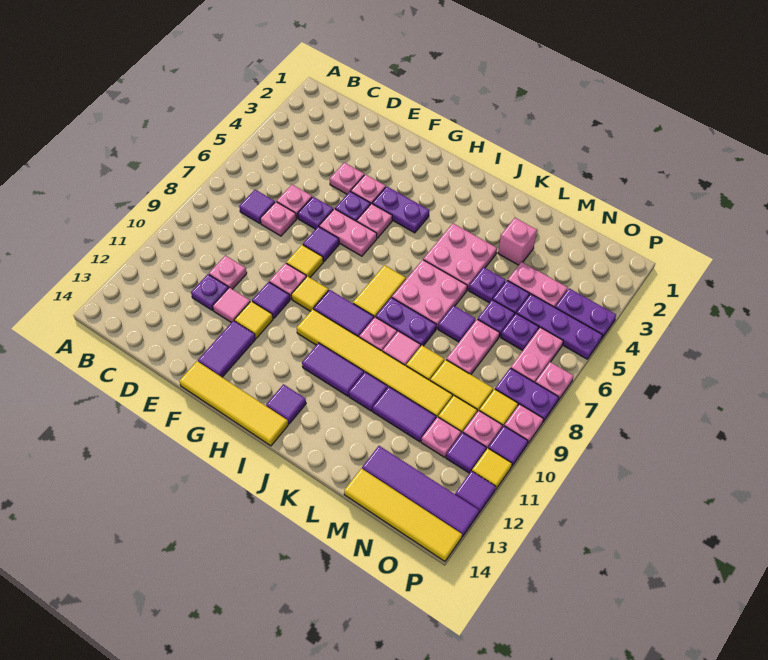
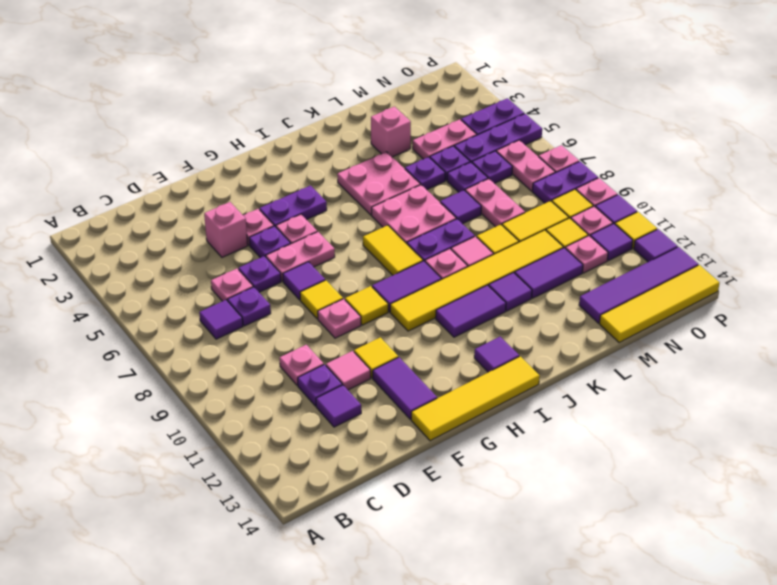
pink 1x1 plate [260,202,297,236] -> purple 1x1 plate [228,287,271,326]
pink 1x1 plate [330,163,364,194] -> pink 1x1 brick [204,202,248,257]
purple 1x1 tile [252,282,290,318] -> purple 1x1 tile moved to [316,385,361,427]

